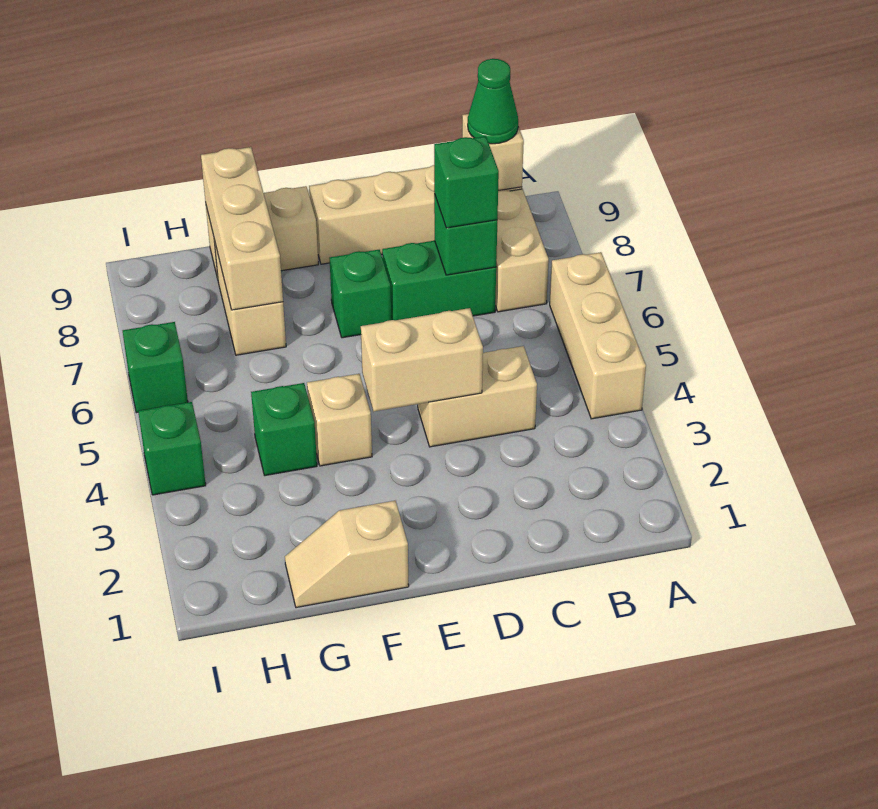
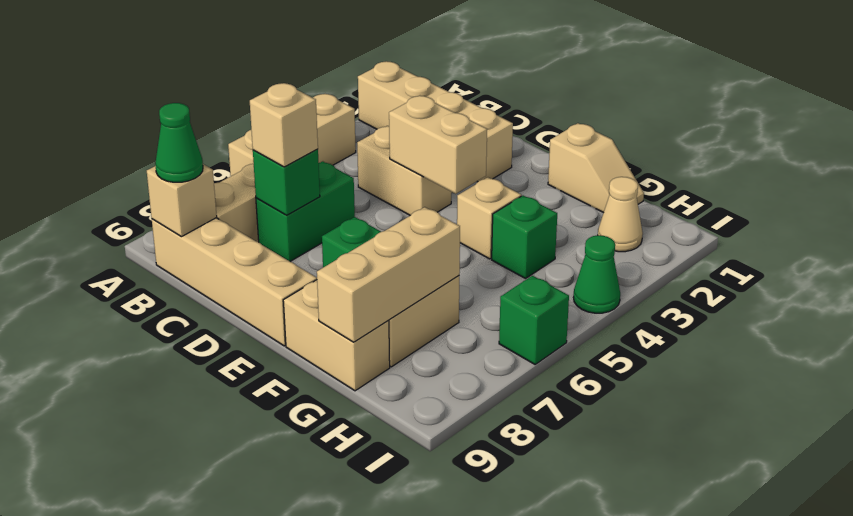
none -> tan 1x4 brick [358,61,513,182]
green 1x2 brick [382,241,496,320] -> green 1x2 brick turned to [256,161,355,262]
green 1x1 brick [434,136,499,228] -> tan 1x1 brick [250,83,318,167]
none -> tan 1x1 cone [598,177,643,252]
green 1x1 brick [138,402,206,495] -> green 1x1 cone [573,235,620,313]

